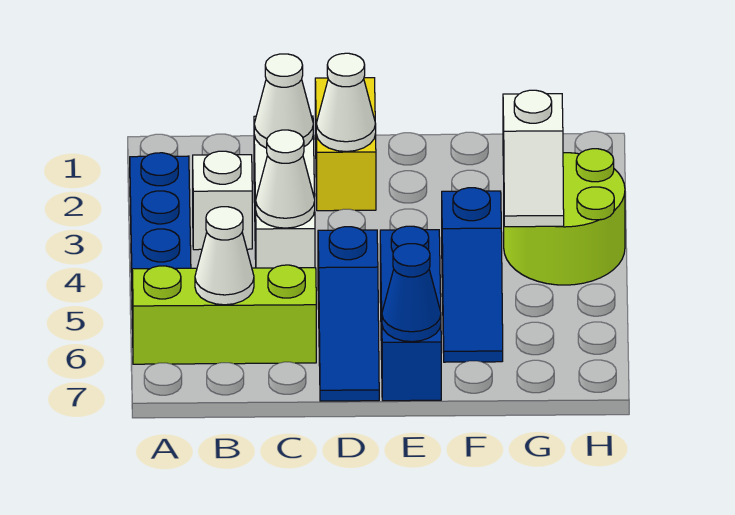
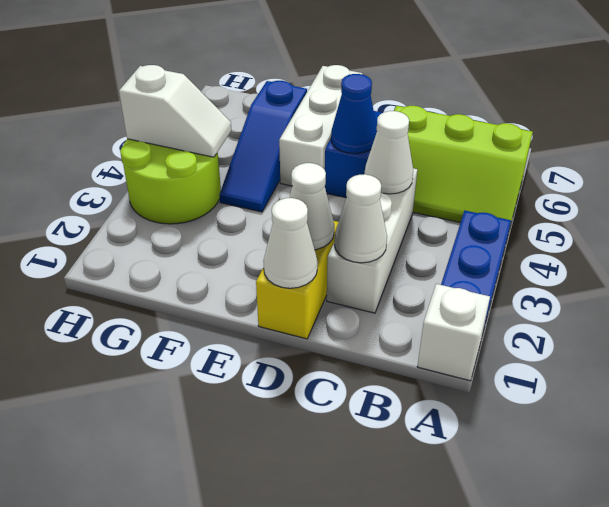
white 1x1 brick [193,151,252,250] -> white 1x1 brick moved to [417,284,490,381]
white 1x1 cone [195,207,254,305] -> white 1x1 cone moved to [263,198,318,288]
blue 1x3 brick [380,226,441,401] -> white 1x3 brick [279,65,362,186]
blue 1x1 cone [382,244,441,342] -> blue 1x1 cone moved to [331,74,377,154]
blue 1x3 slope [442,188,503,362] -> blue 1x3 slope turned to [219,81,307,212]
white 1x2 slope [503,90,564,227] -> white 1x2 slope turned to [119,65,232,157]

